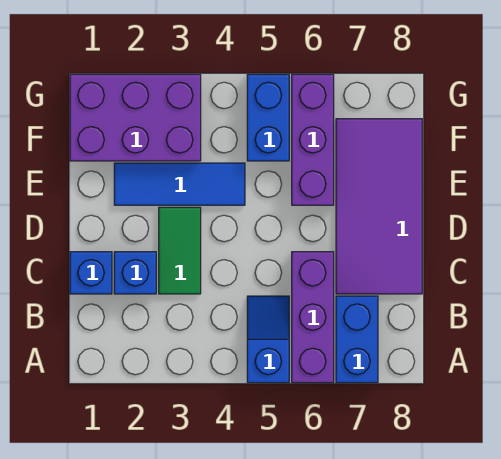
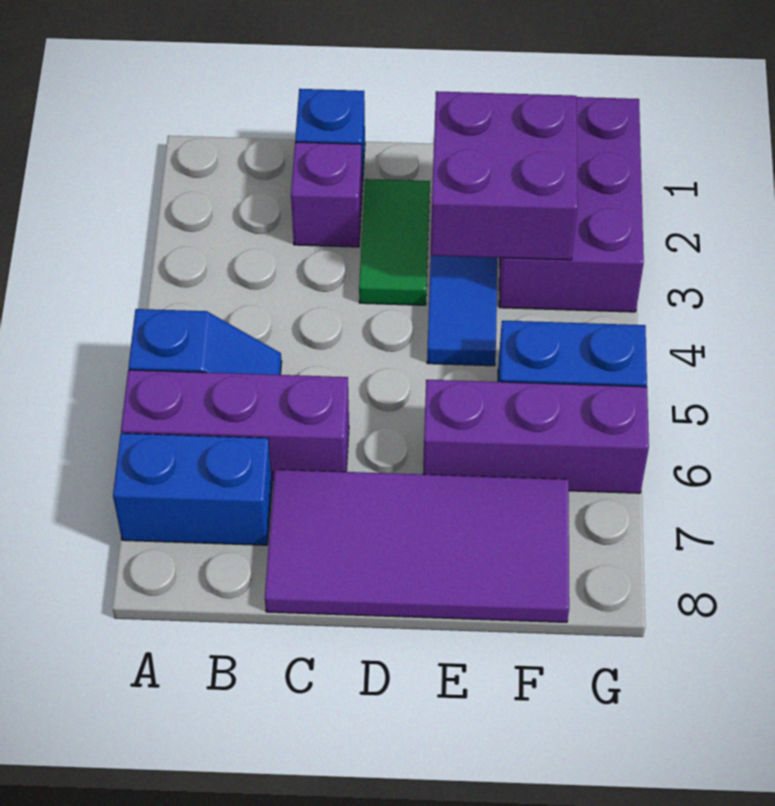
blue 1x1 brick [114,252,156,294] -> purple 1x1 brick [291,142,362,247]
green 1x2 tile [159,207,201,294] -> green 1x2 tile turned to [359,179,430,305]
none -> purple 2x2 brick [431,91,578,260]

